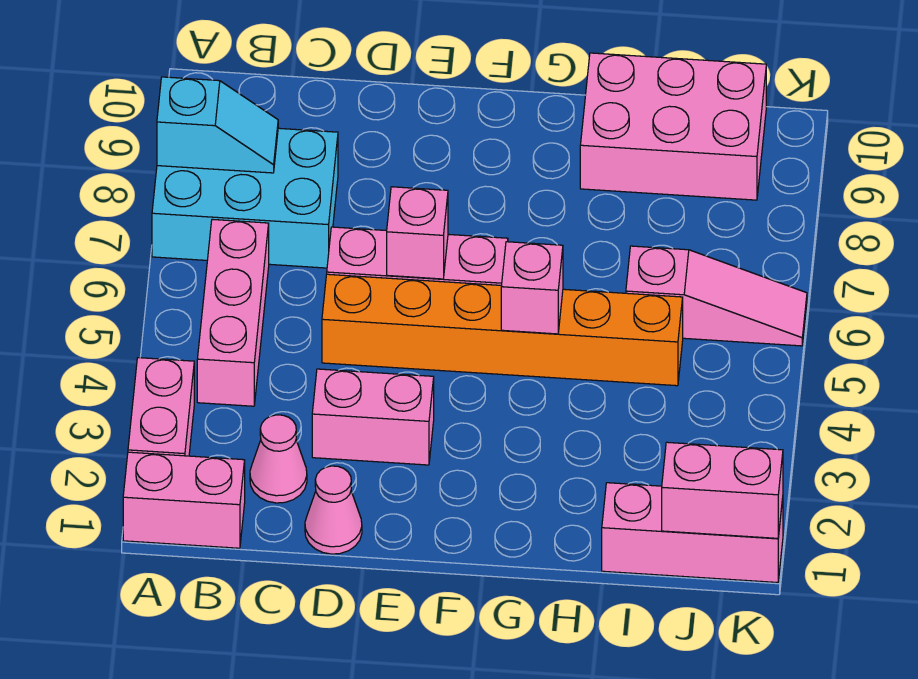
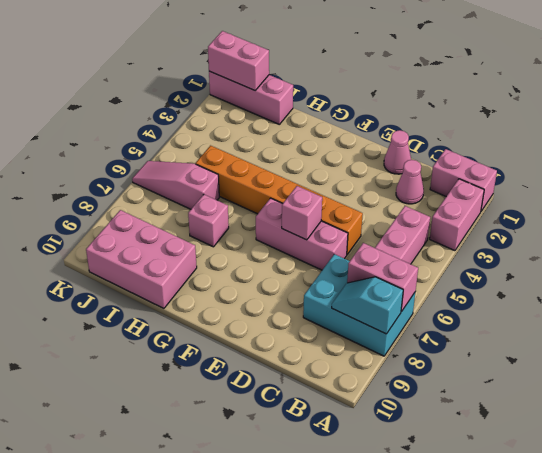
pink 1x2 brick [312,369,434,465] -> pink 1x2 brick moved to [347,243,418,312]
pink 1x1 brick [501,242,563,334] -> pink 1x1 brick moved to [188,194,229,247]

